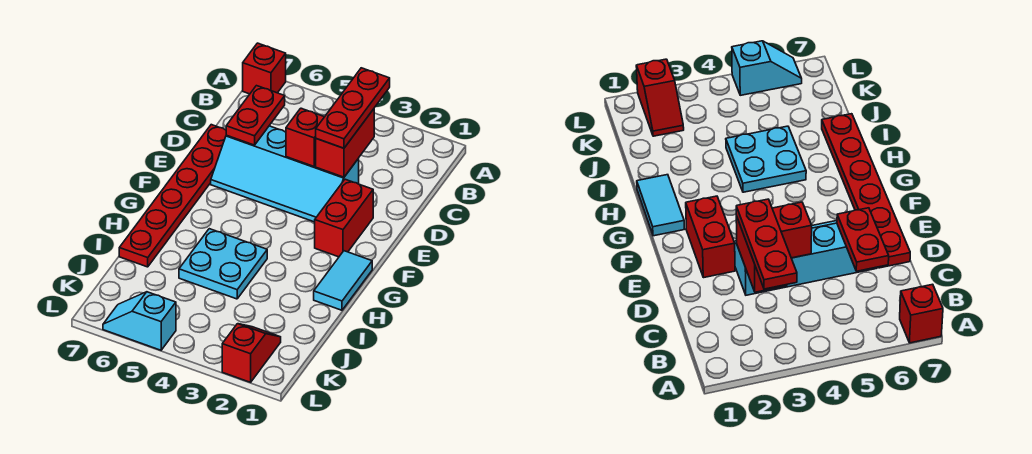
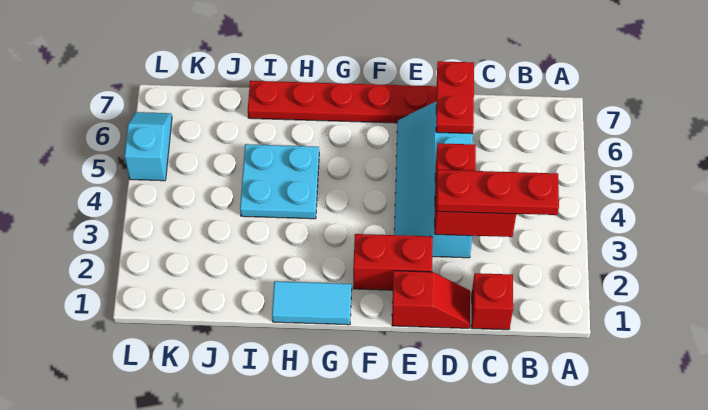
red 1x1 brick [243,43,286,94] -> red 1x1 brick moved to [471,273,513,330]
red 1x2 plate [226,86,285,145] -> red 1x2 plate turned to [436,61,474,134]
red 1x2 slope [222,324,281,382] -> red 1x2 slope moved to [392,271,470,328]

